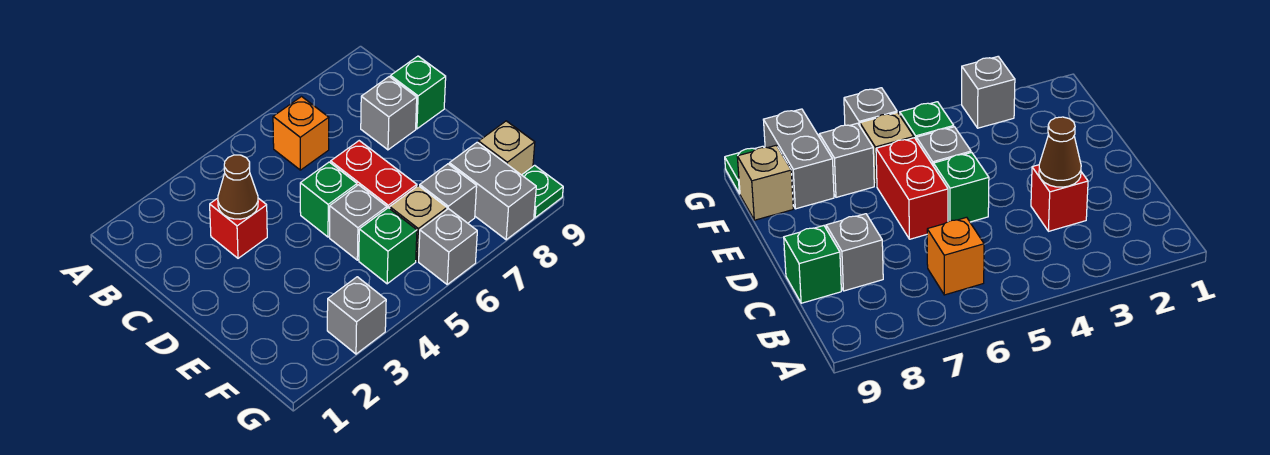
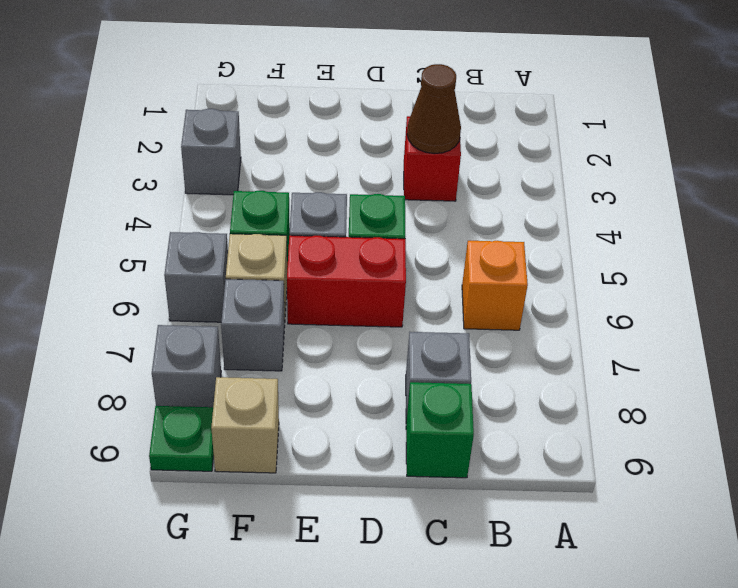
grey 1x2 brick [449,142,536,240] -> grey 1x1 brick [152,325,221,407]

